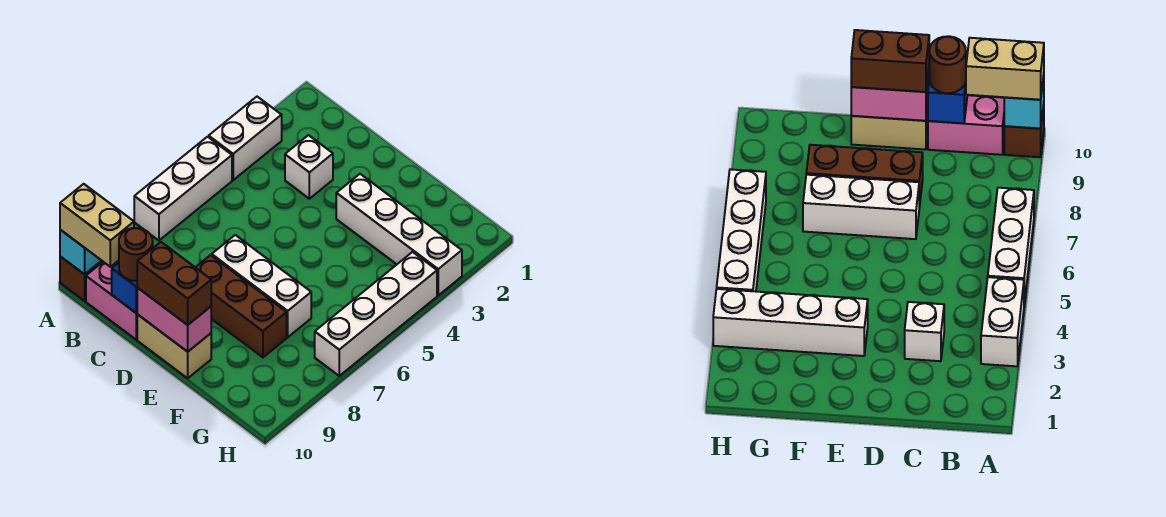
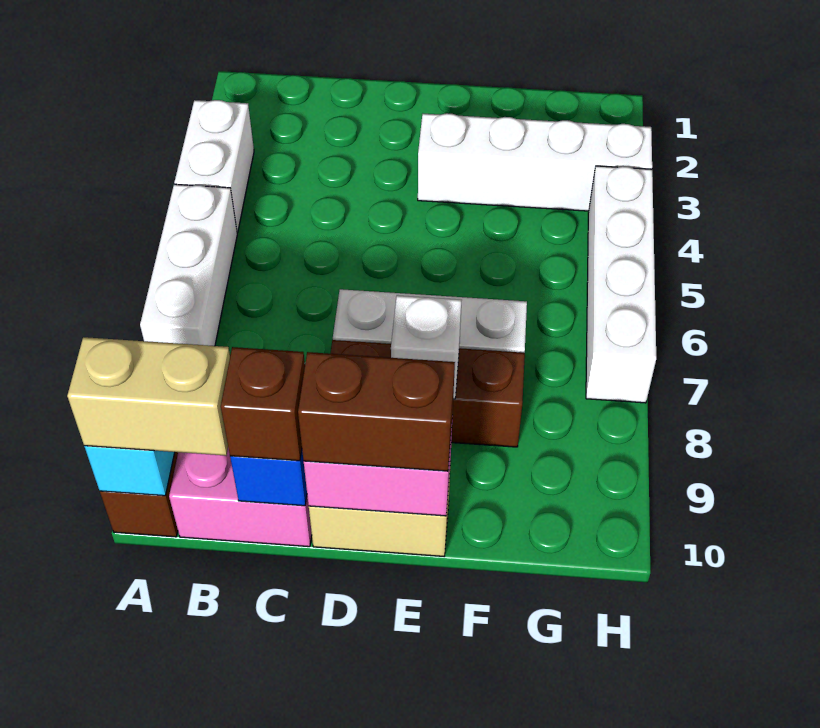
white 1x1 brick [285,135,333,199] -> white 1x1 brick moved to [391,295,461,399]
brown 1x1 round brick [119,228,153,281] -> brown 1x1 brick [221,347,305,461]

